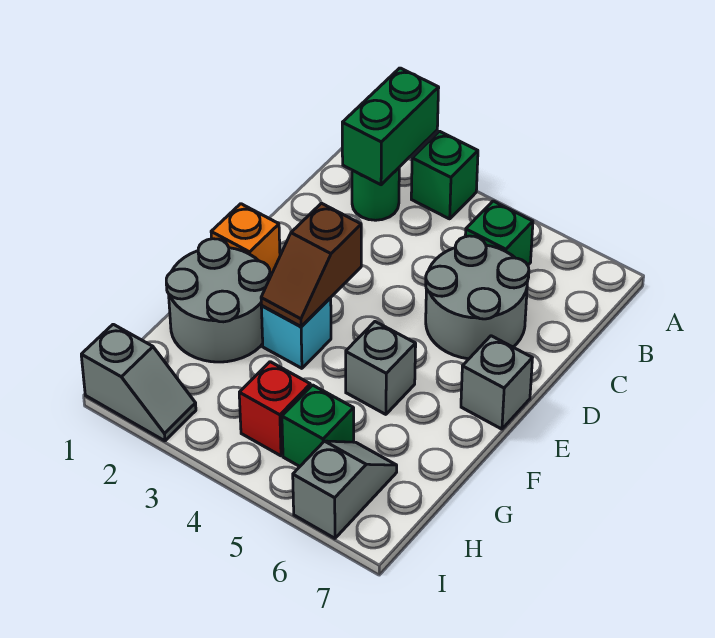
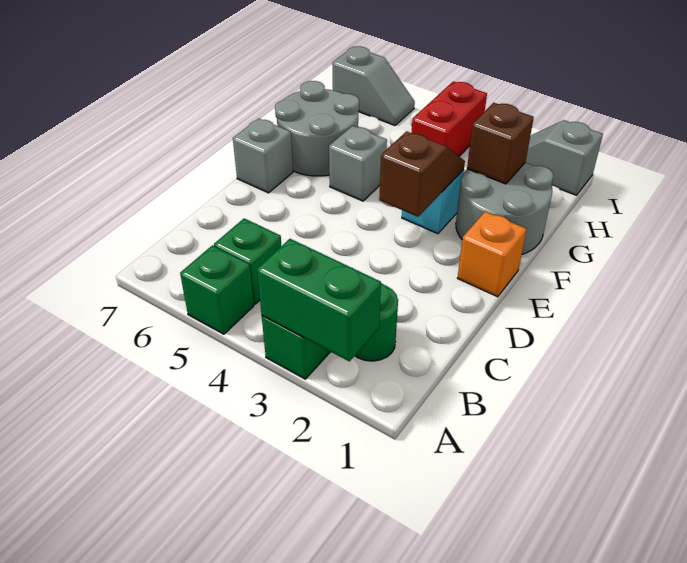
green 1x2 brick [342,68,439,185] -> green 1x2 brick turned to [257,239,381,361]
grey 2x2 round brick [426,236,529,359] -> grey 2x2 round brick moved to [275,81,359,176]
none -> brown 1x1 brick [467,103,534,184]
red 1x1 brick [239,362,310,456] -> red 1x2 brick [412,82,487,156]
green 1x1 brick [282,385,354,466] -> green 1x1 brick moved to [180,245,254,334]
grey 1x2 slope [293,441,397,538] -> grey 1x2 slope turned to [332,46,415,126]

